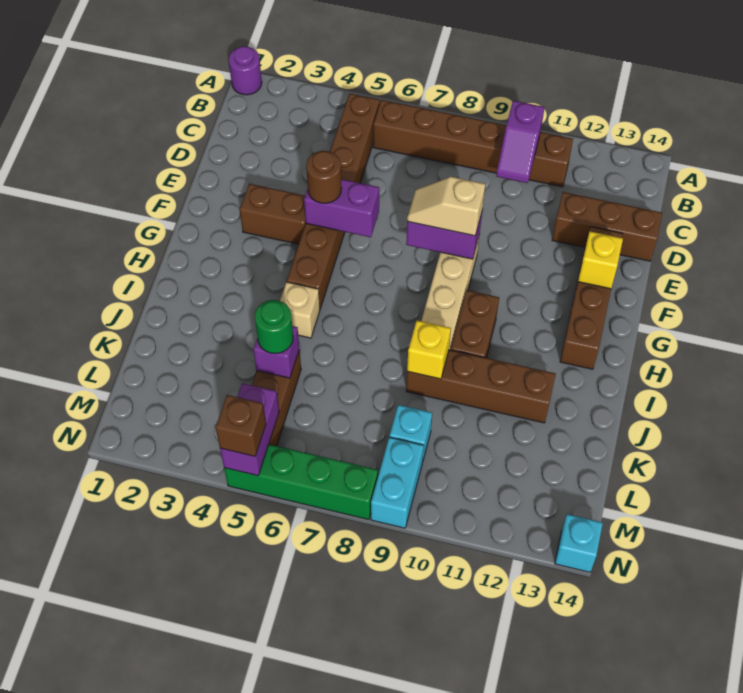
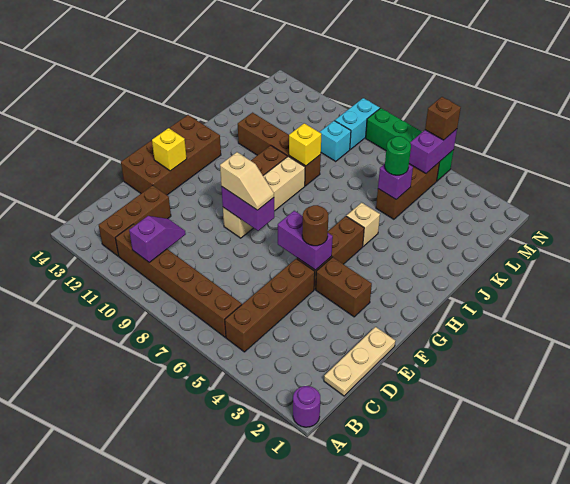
none -> tan 1x3 plate [324,327,395,396]
brown 1x3 brick [552,192,662,261] -> brown 1x3 brick turned to [99,185,171,256]
brown 1x4 brick [560,227,623,369] -> brown 2x4 brick [121,115,221,195]
cyan 1x1 brick [555,514,603,572] -> none

